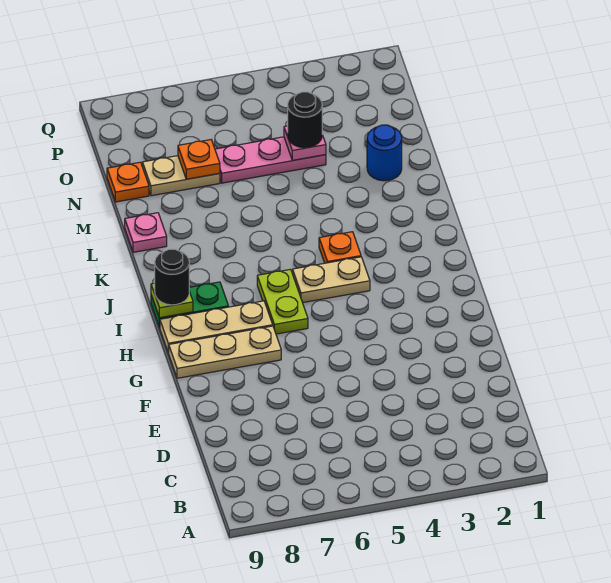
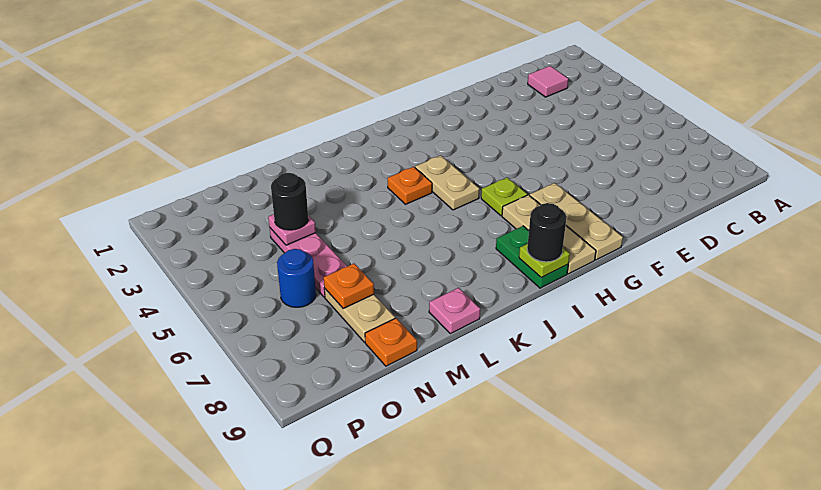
none -> pink 1x1 tile [528,66,568,97]
lime 1x2 plate [257,269,308,334] -> lime 1x1 plate [481,178,527,216]
blue 1x1 round brick [367,125,402,181] -> blue 1x1 round brick moved to [277,249,316,307]

